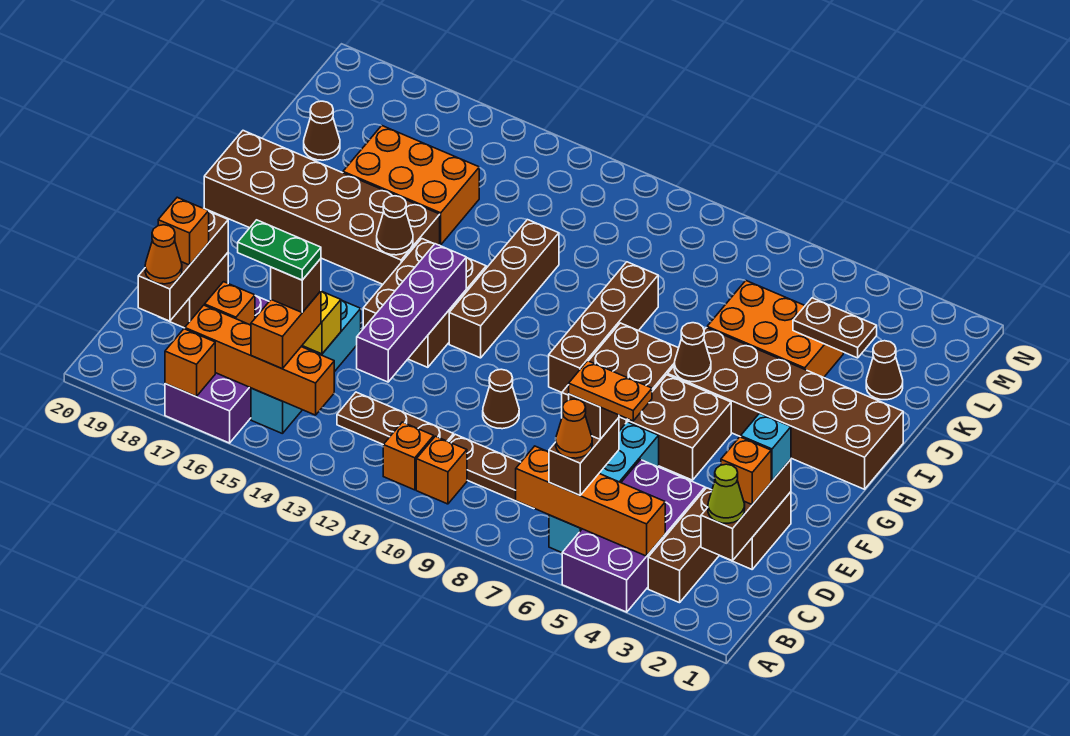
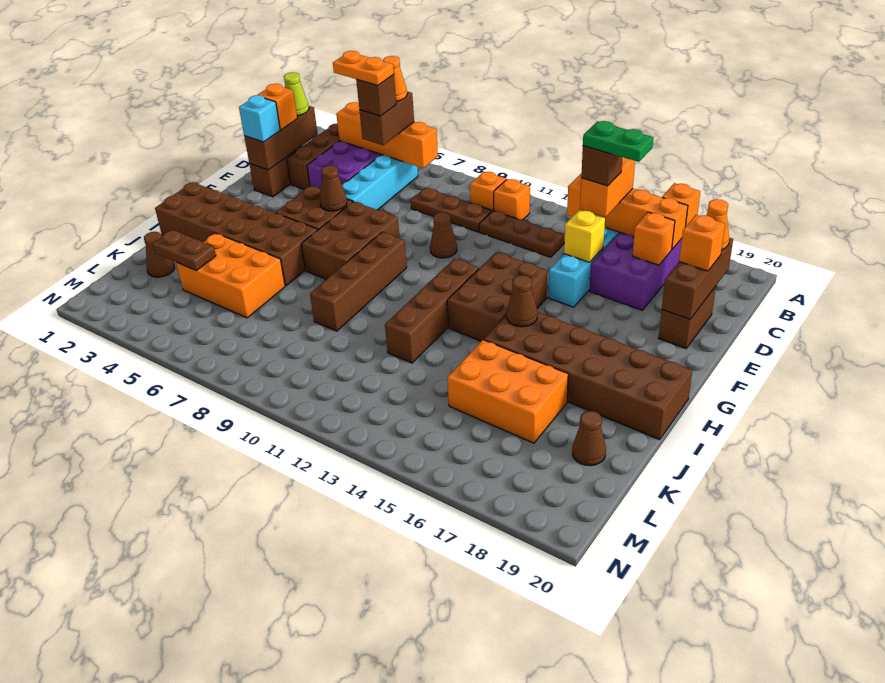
purple 1x4 brick [357,244,466,382] -> none
brown 1x1 cone [674,323,711,382] -> brown 1x1 cone moved to [320,165,347,211]

